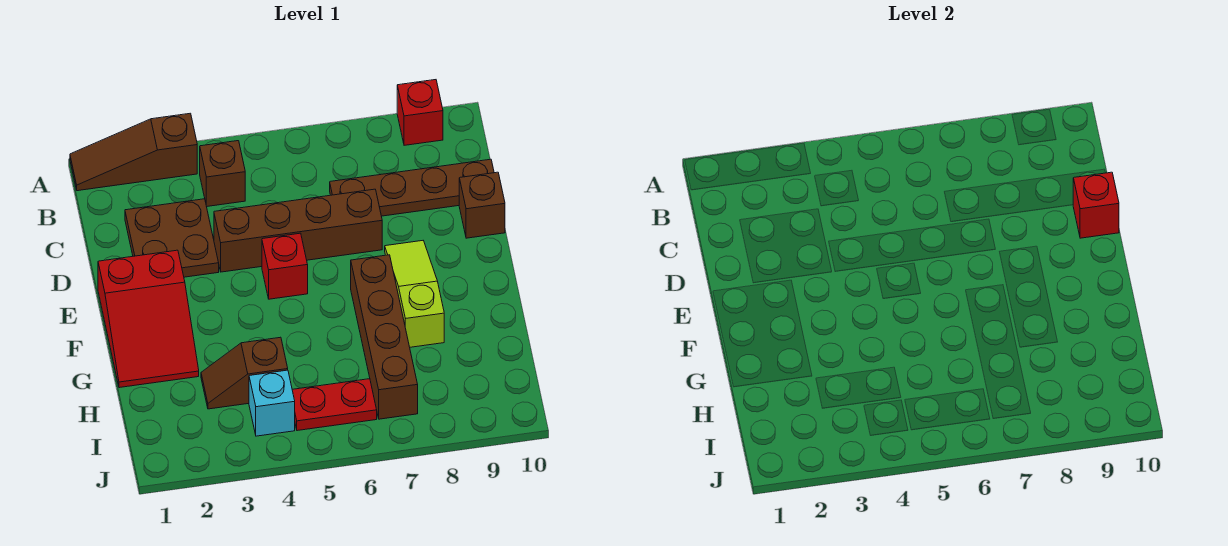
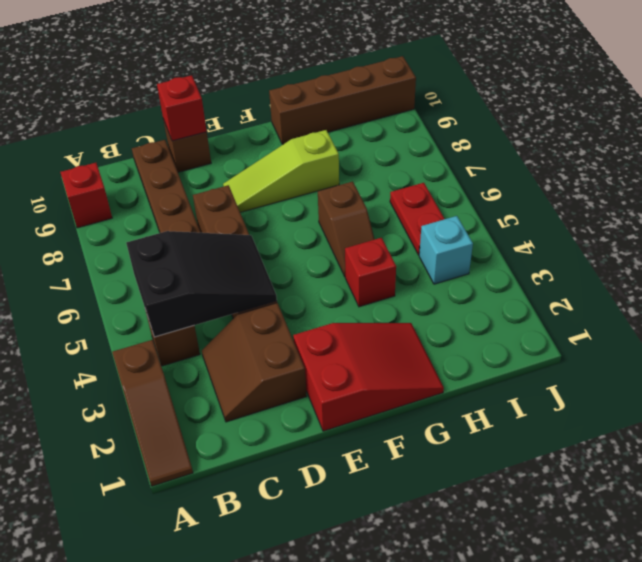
none -> black 2x3 slope [126,231,277,337]
brown 2x2 plate [125,199,219,277] -> brown 2x2 slope [202,303,307,422]
red 1x1 brick [262,233,308,299] -> red 1x1 brick moved to [345,238,396,307]
brown 1x4 brick [351,255,418,419] -> brown 1x4 brick moved to [269,56,416,144]
brown 1x2 slope [201,337,288,409] -> brown 1x2 slope moved to [318,181,375,276]

